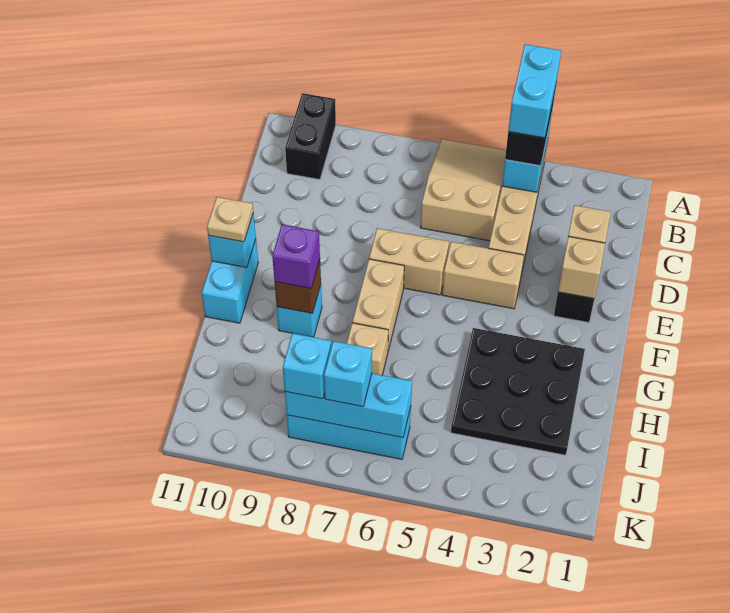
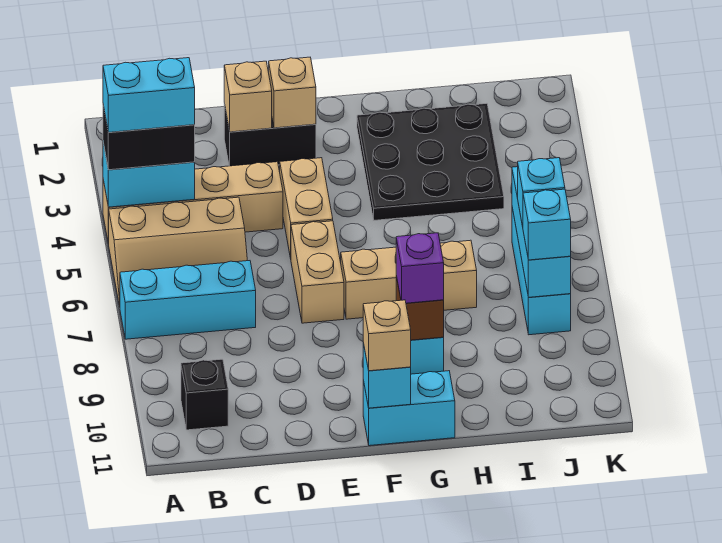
tan 2x3 slope [420,139,506,241] -> tan 2x3 slope turned to [109,197,247,307]
none -> cyan 1x3 brick [120,261,256,339]
black 1x2 brick [285,93,336,180] -> black 1x1 brick [181,359,228,430]
tan 1x1 plate [207,197,253,242] -> tan 1x1 brick [363,300,411,371]

